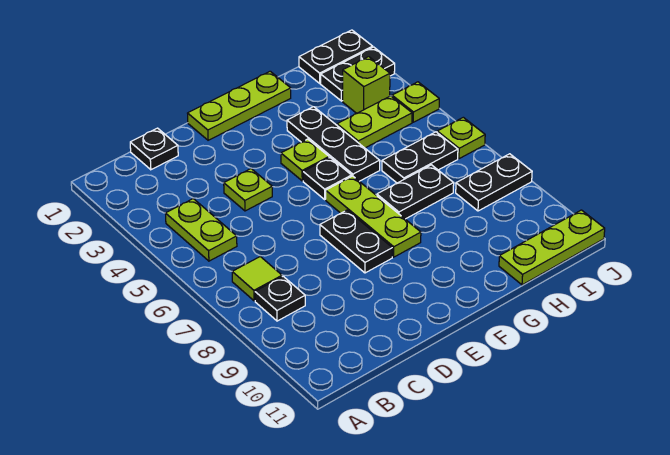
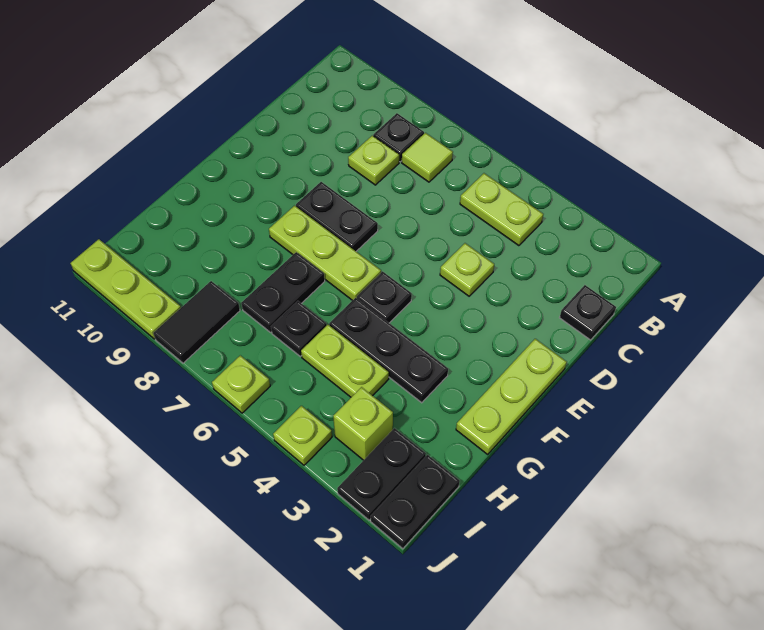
lime 1x1 plate [281,139,329,181] -> lime 1x1 plate moved to [348,136,399,185]
lime 1x2 plate [337,96,412,148] -> lime 1x2 plate turned to [301,325,389,397]
black 1x2 plate [382,132,458,183] -> black 1x1 plate [271,301,327,356]
lime 1x3 plate [499,210,605,285] -> lime 1x3 plate turned to [71,239,181,339]
black 1x2 plate [456,154,532,211] -> black 1x2 tile [153,281,240,363]

